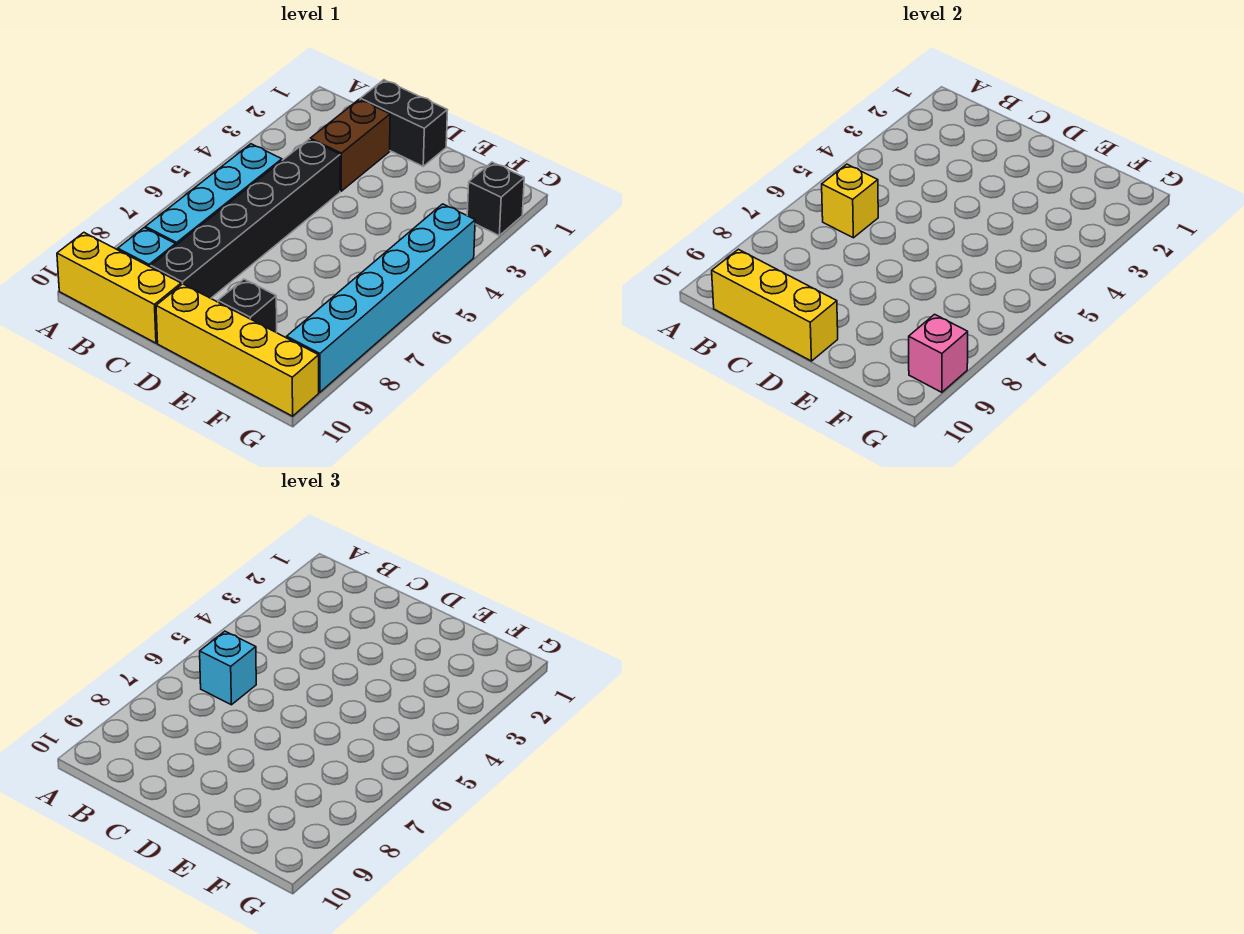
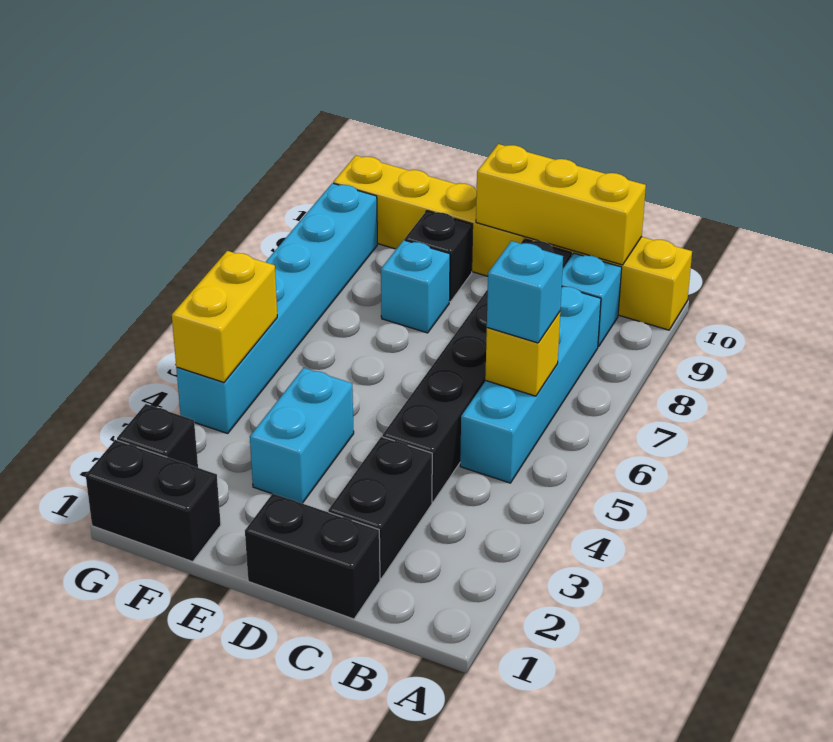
brown 1x2 brick [310,99,390,191] -> black 1x2 brick [328,437,432,579]
none -> cyan 1x2 brick [250,368,354,503]
none -> cyan 1x1 brick [381,240,450,333]
none -> black 1x2 brick [86,440,221,562]
none -> yellow 1x2 brick [172,251,277,382]
pink 1x1 brick [909,314,968,392] -> none

